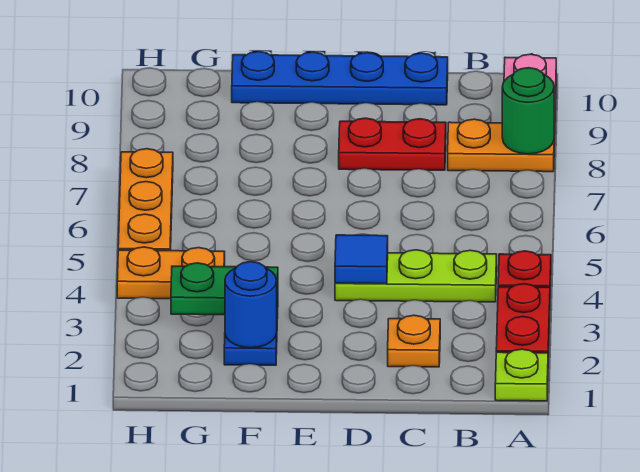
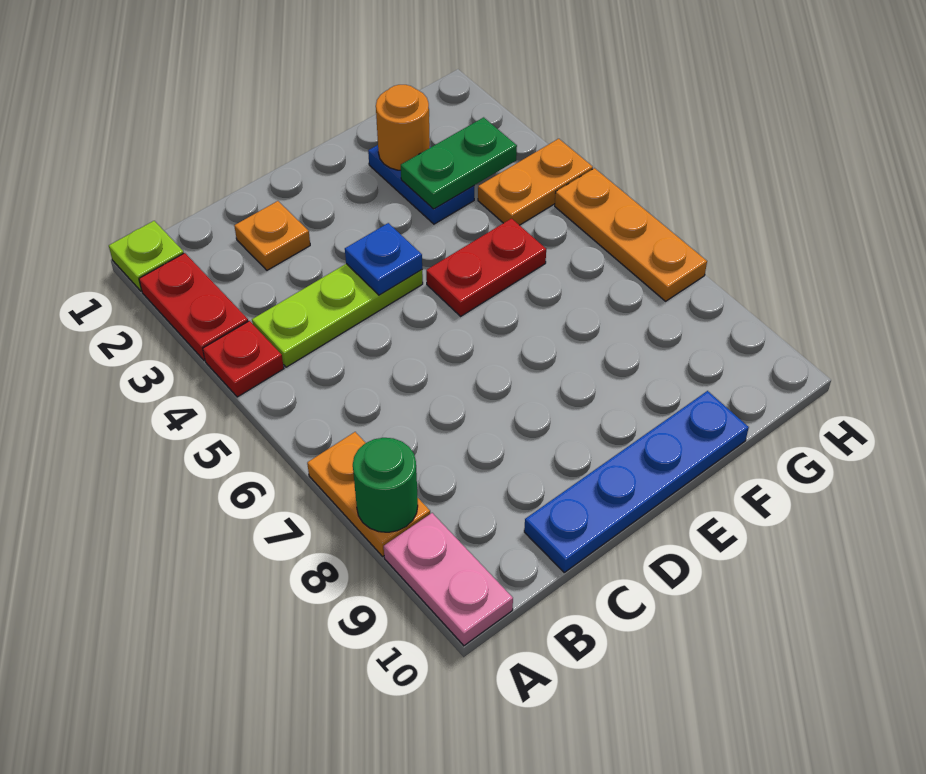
orange 1x2 plate [448,119,555,172] -> orange 1x2 plate turned to [307,432,430,556]
red 1x2 plate [339,118,446,170] -> red 1x2 plate moved to [426,218,546,316]
blue 1x1 tile [335,235,388,284] -> blue 1x1 plate [345,223,422,295]
blue 1x1 round brick [225,262,277,348] -> orange 1x1 round brick [376,85,430,170]

